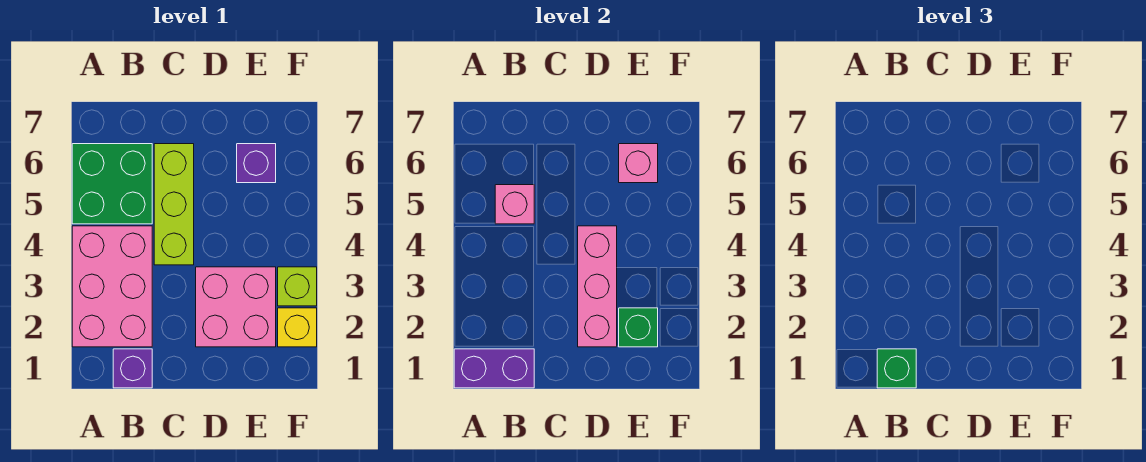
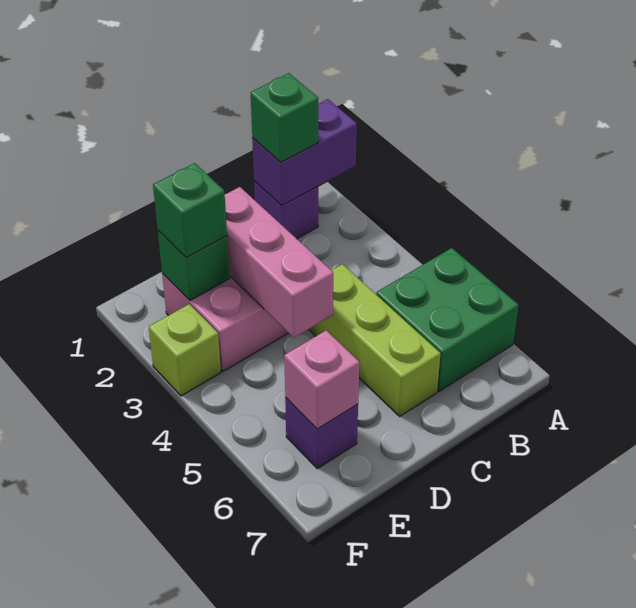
pink 2x3 brick [72,226,152,347] -> none
pink 1x1 brick [495,185,534,224] -> none
none -> green 1x1 brick [153,163,227,258]
yellow 1x1 brick [278,308,317,347] -> none

